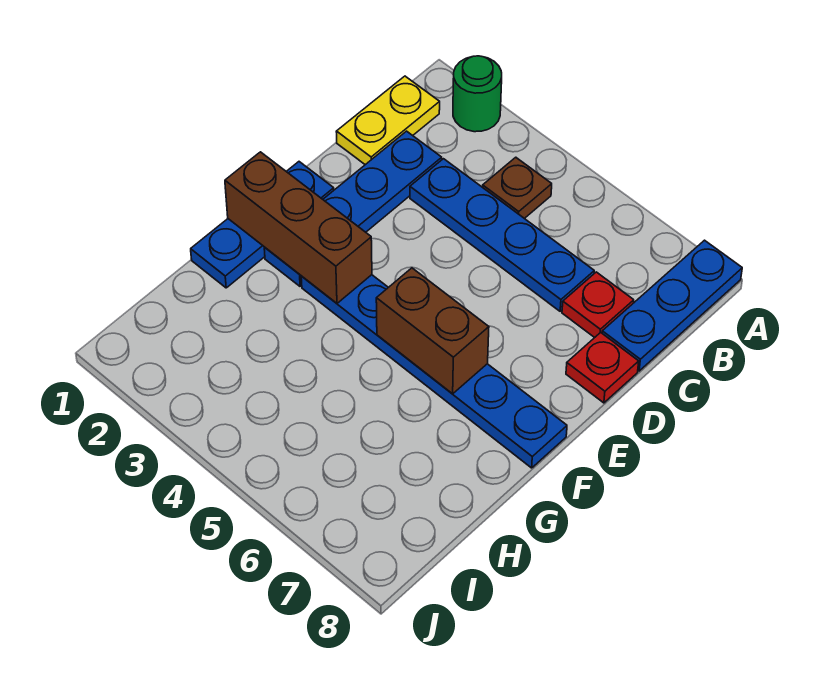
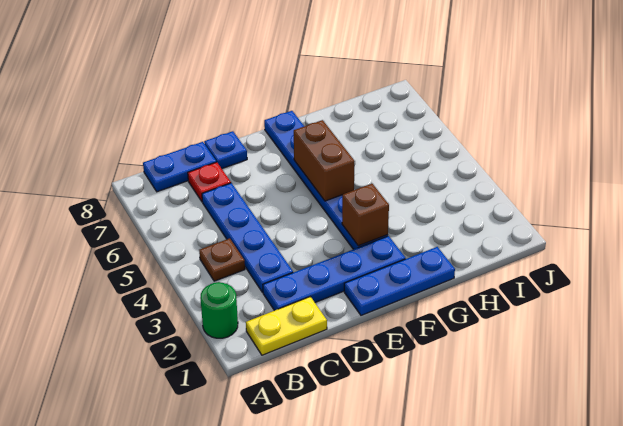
blue 1x3 plate [602,240,742,371] -> blue 1x2 plate [143,142,216,192]
red 1x1 plate [566,332,639,403] -> blue 1x1 plate [204,131,247,169]
brown 1x3 brick [225,152,372,303] -> brown 1x1 brick [342,184,389,246]

